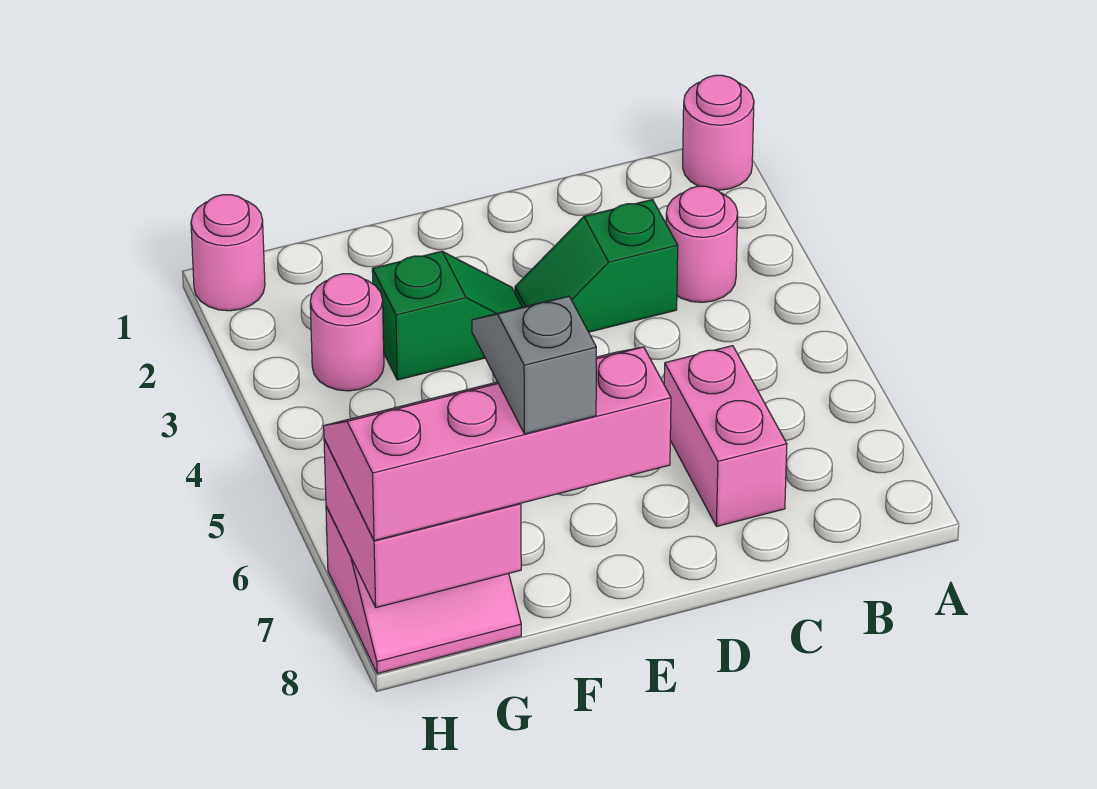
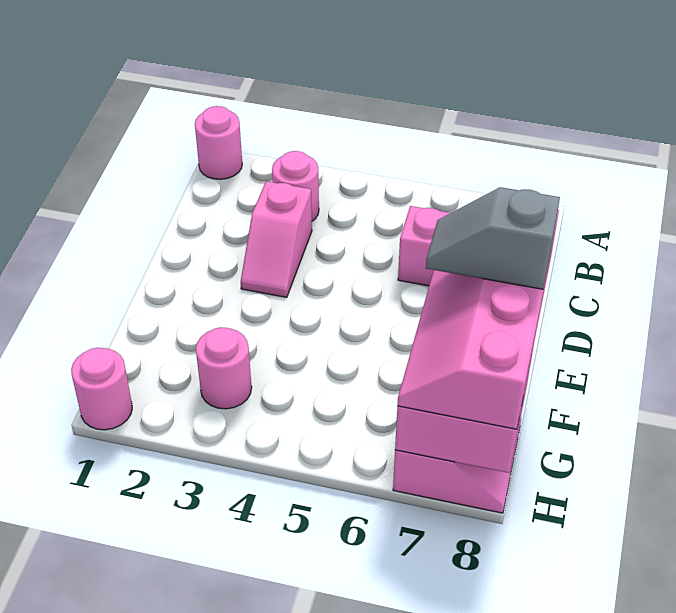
green 1x2 slope [515,200,678,332] -> pink 1x2 slope [241,181,312,297]
green 1x2 slope [372,251,522,380] -> none

